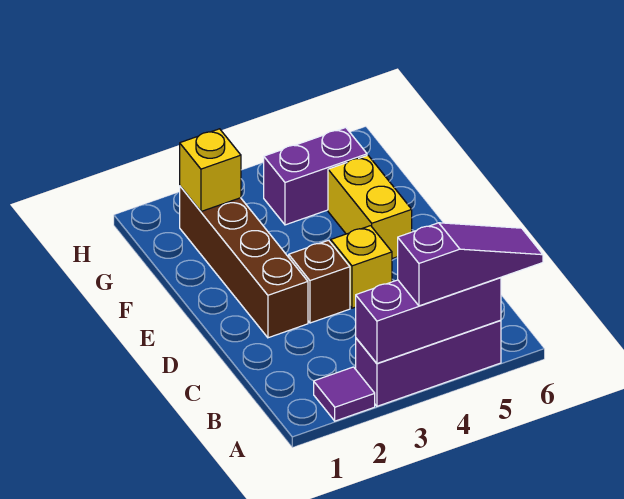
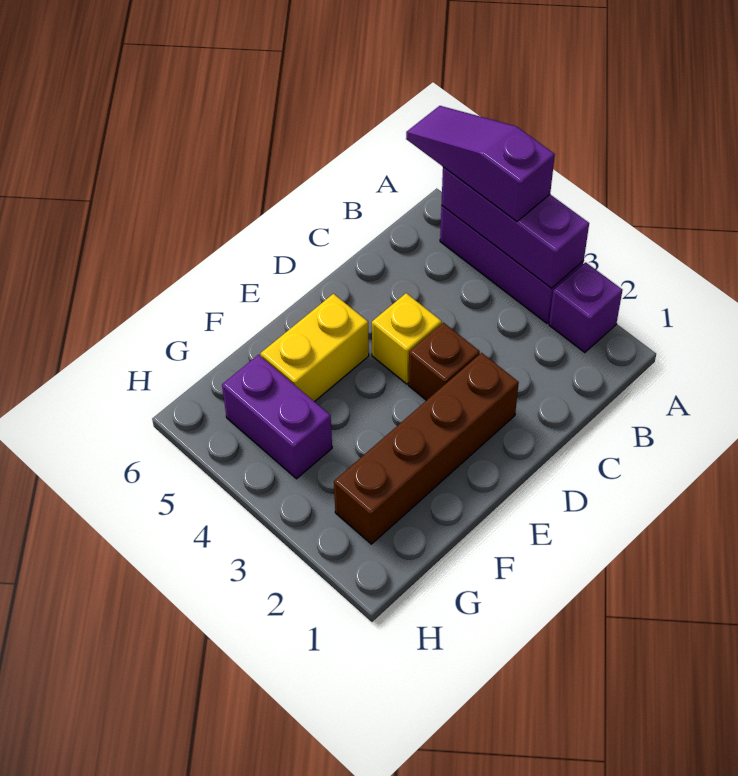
purple 1x1 tile [314,367,375,421] -> purple 1x1 brick [549,262,622,353]
yellow 1x1 brick [180,129,241,211] -> none

